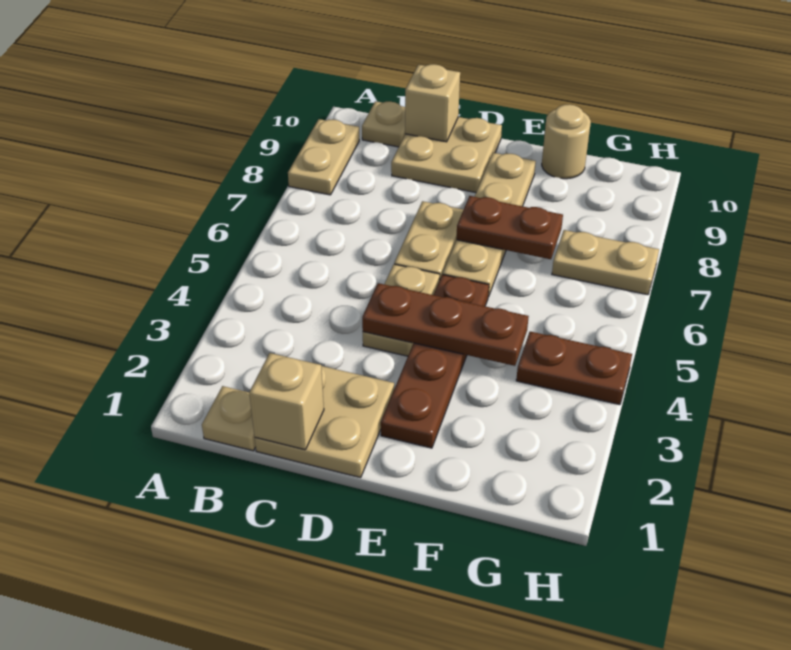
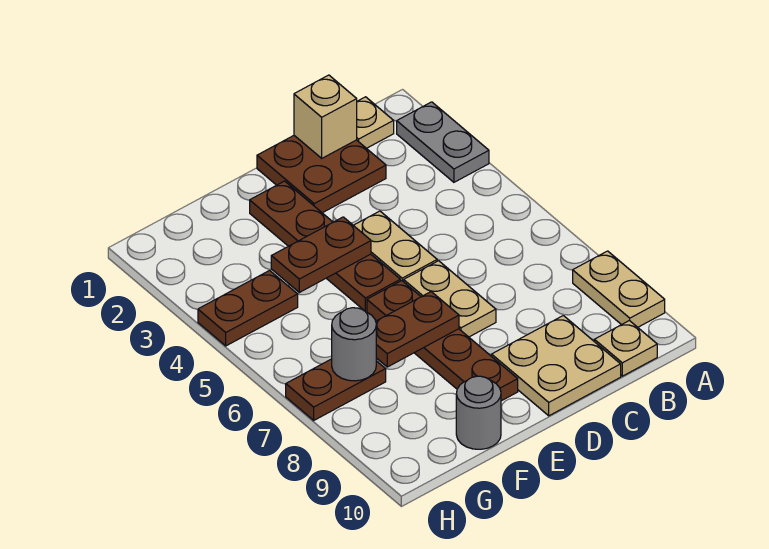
none -> grey 1x2 plate [397,102,489,182]
tan 2x2 plate [255,366,394,478] -> brown 2x2 plate [257,136,386,213]
tan 1x1 brick [405,64,460,142] -> none
brown 1x3 plate [362,283,529,366] -> brown 1x2 plate [271,217,371,292]
tan 1x4 plate [443,153,536,297] -> brown 1x4 plate [367,281,518,401]
tan 1x1 round brick [542,104,591,179] -> grey 1x1 round brick [456,376,501,449]
tan 1x2 plate [552,230,659,295] -> brown 1x2 plate [286,359,386,420]
none -> grey 1x1 round brick [332,308,376,381]

